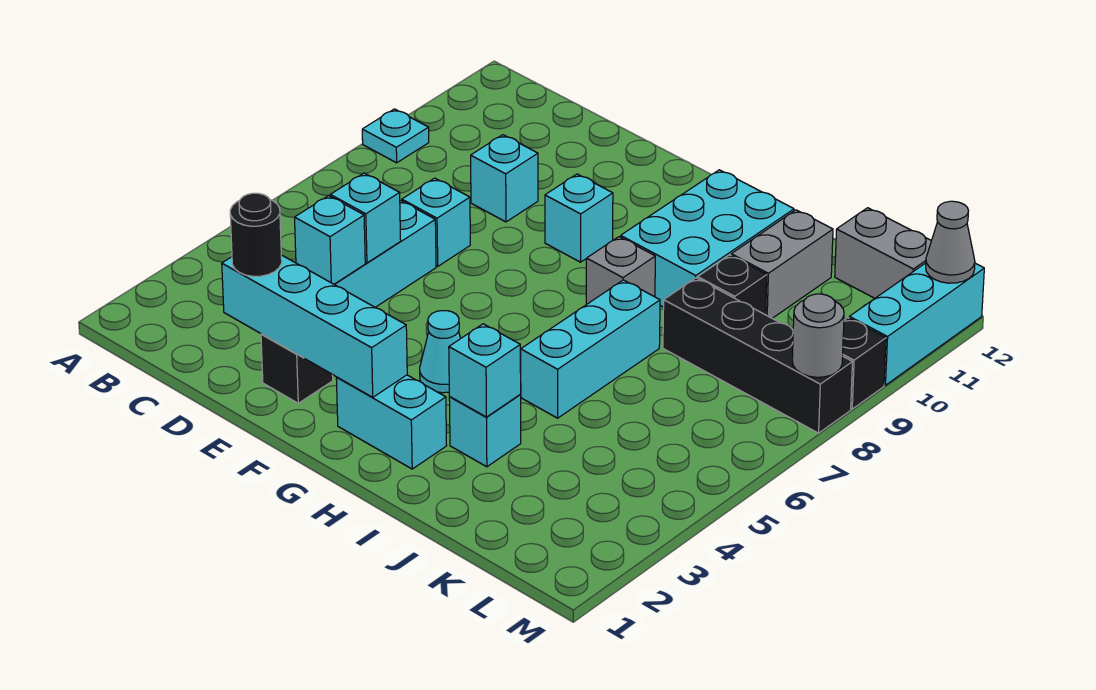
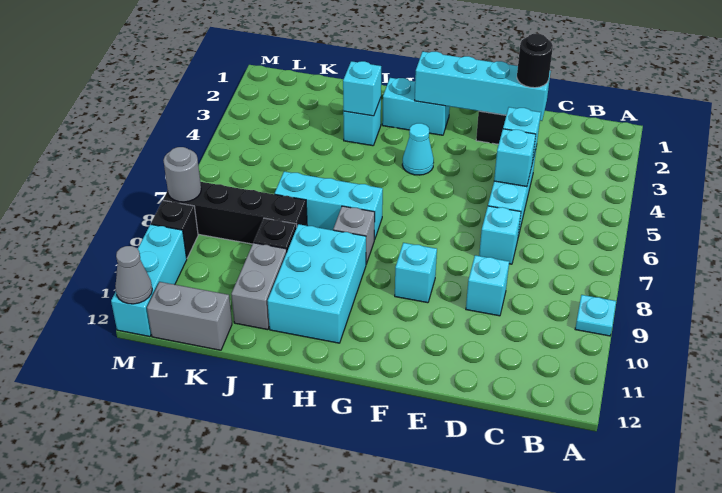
cyan 1x3 brick [520,280,660,418] -> cyan 1x3 brick turned to [275,171,383,240]

